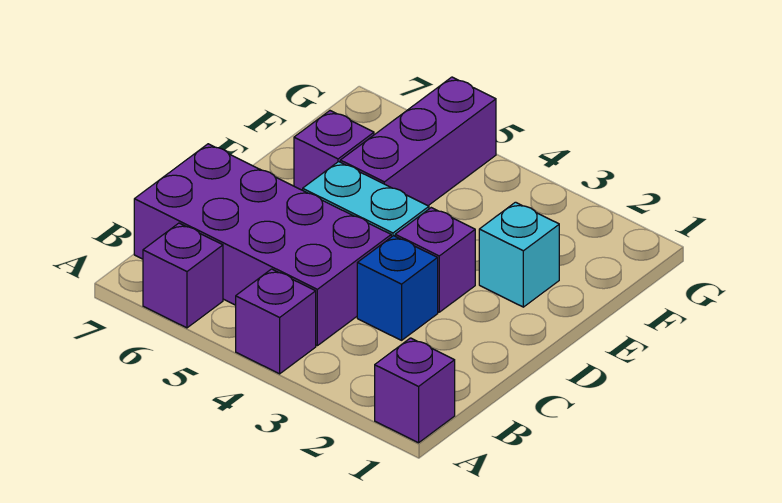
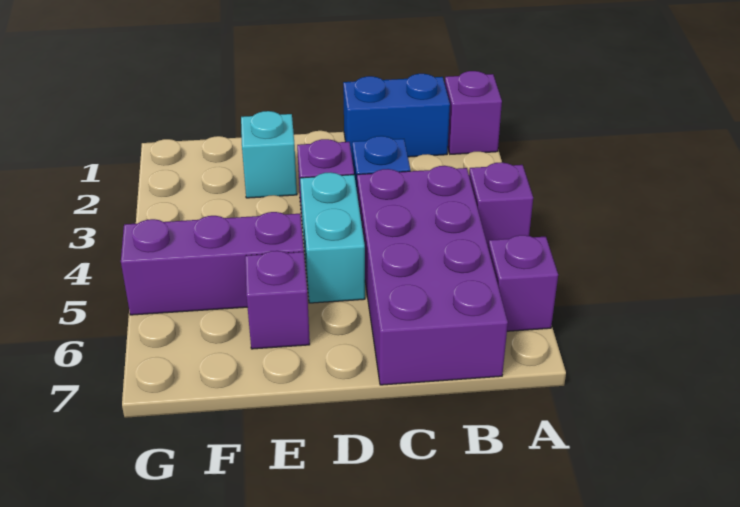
none -> blue 1x2 brick [343,74,450,157]

